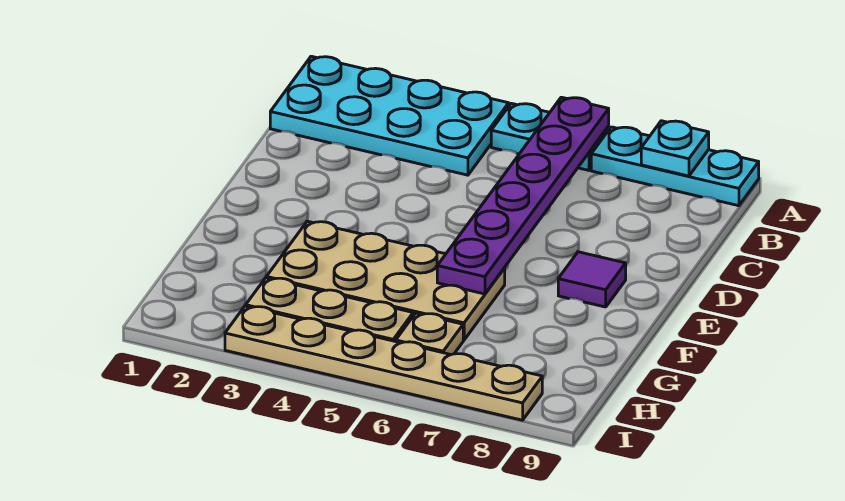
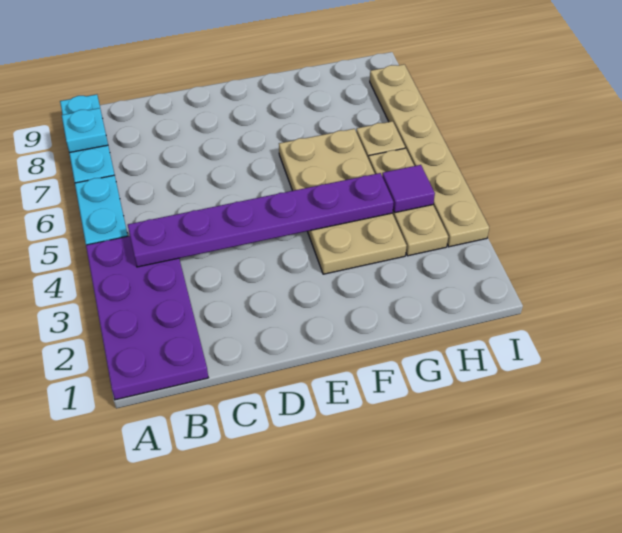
cyan 2x4 plate [270,56,509,175] -> purple 2x4 plate [86,236,208,400]
purple 1x6 plate [437,97,609,294] -> purple 1x6 plate moved to [128,173,394,267]
purple 1x1 tile [558,252,626,307] -> purple 1x1 tile moved to [382,165,435,213]

